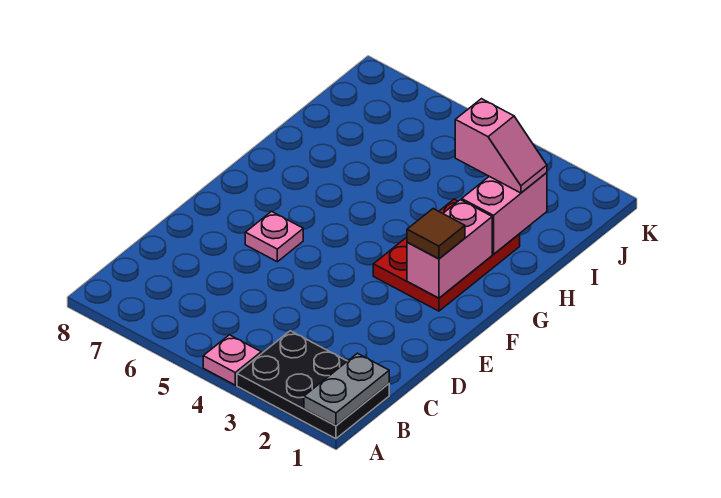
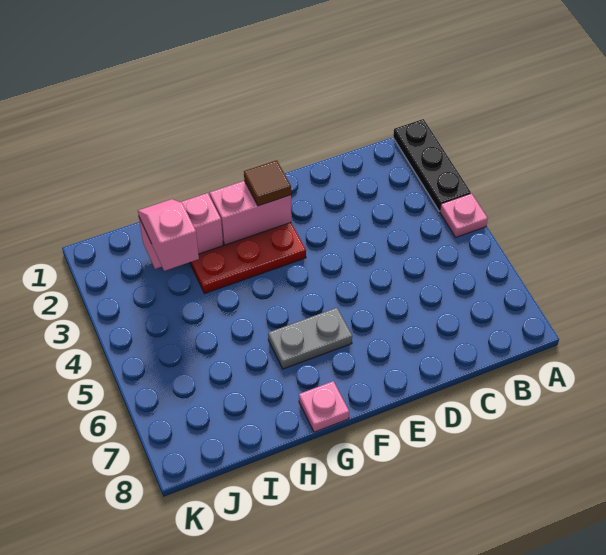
black 2x3 plate [237,331,389,439] -> black 1x3 plate [393,119,471,211]
grey 1x2 plate [304,353,389,426] -> grey 1x2 plate moved to [268,308,352,369]
pink 1x1 plate [245,211,303,262] -> pink 1x1 plate moved to [299,381,349,432]

